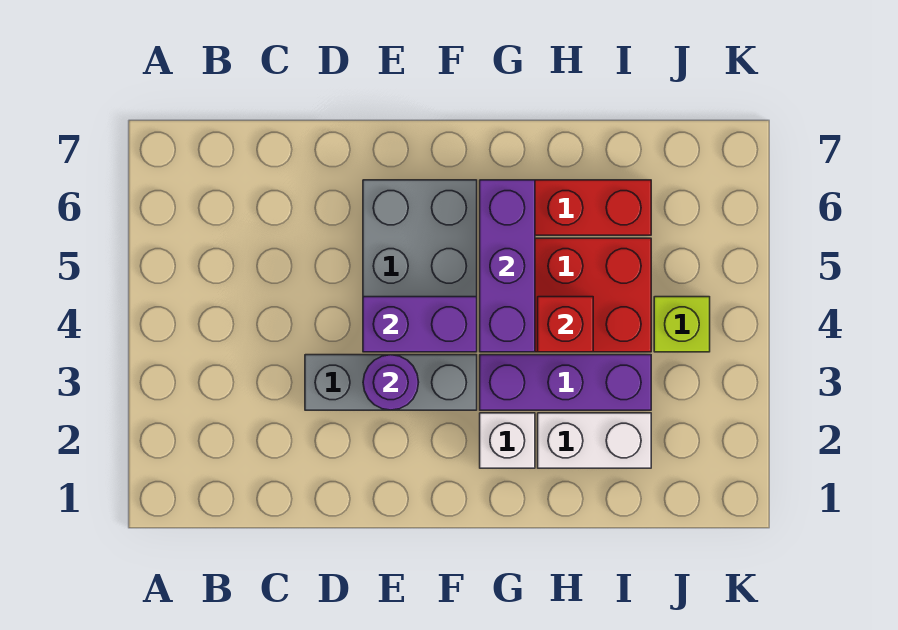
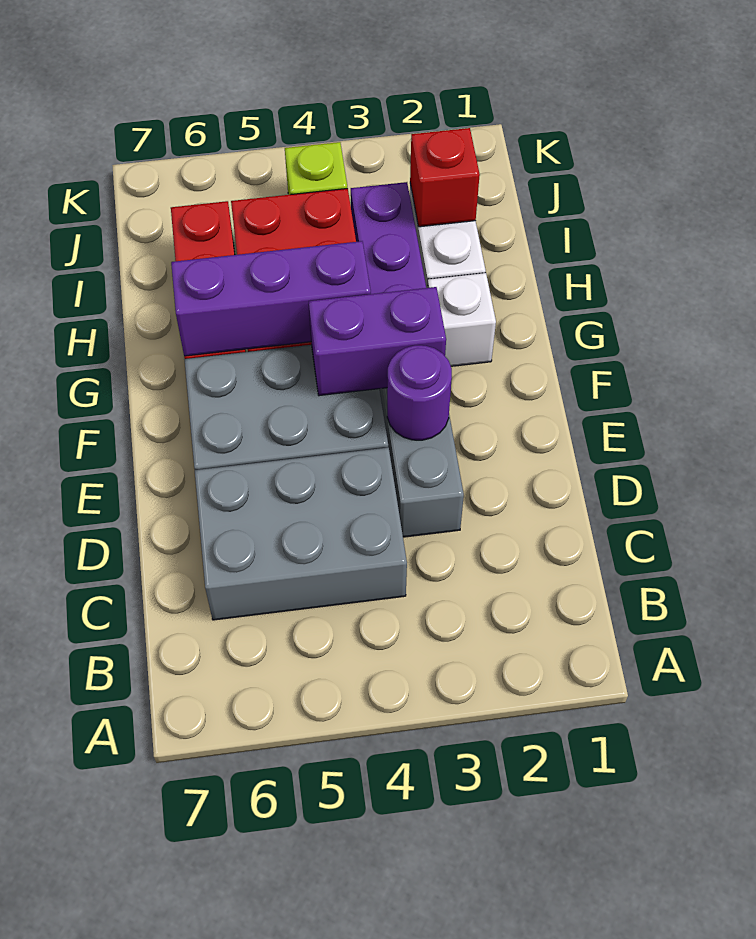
none -> grey 2x3 brick [195,448,407,620]
purple 1x2 brick [363,297,477,352] -> purple 1x2 brick turned to [309,287,446,396]
red 1x1 brick [538,297,593,352] -> red 1x1 brick moved to [410,128,480,227]

